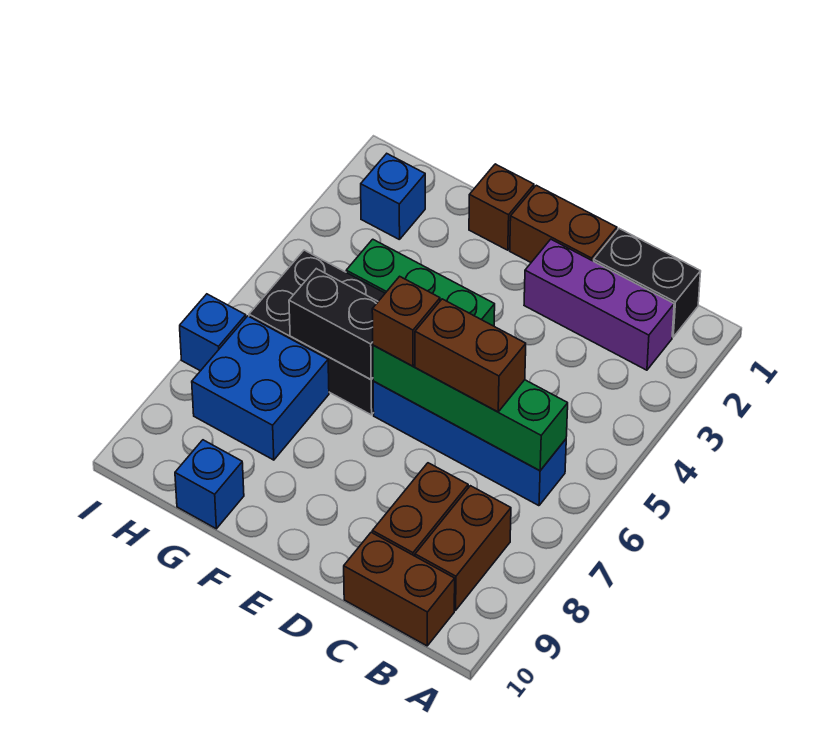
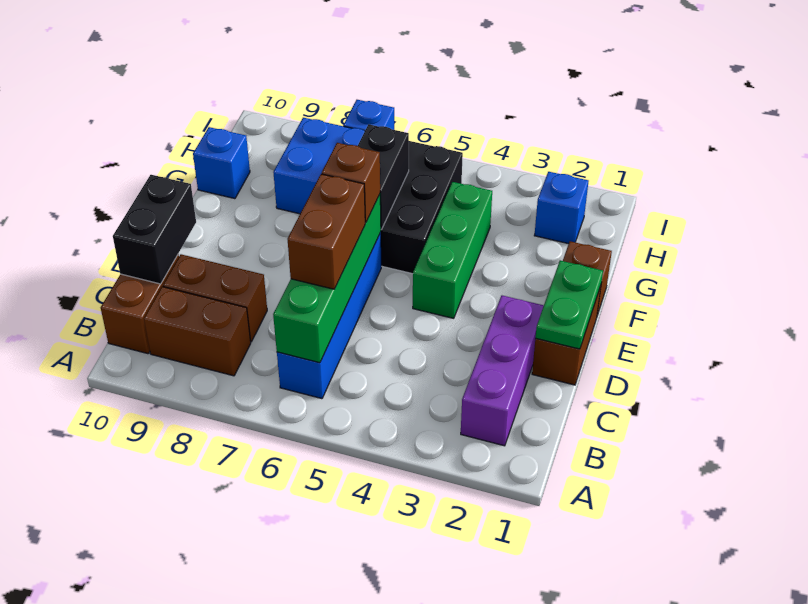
black 1x2 brick [594,229,701,337] -> black 1x2 brick moved to [113,175,196,284]
none -> green 1x2 plate [536,261,603,349]

